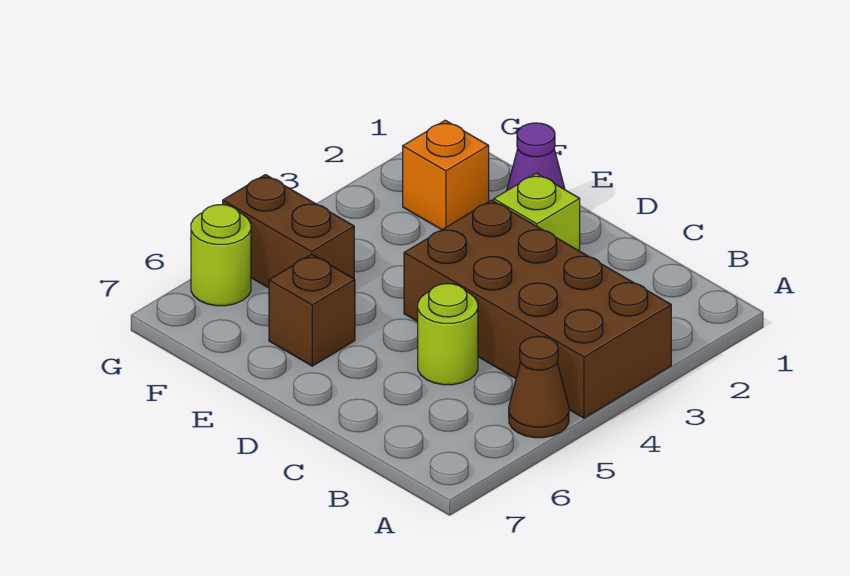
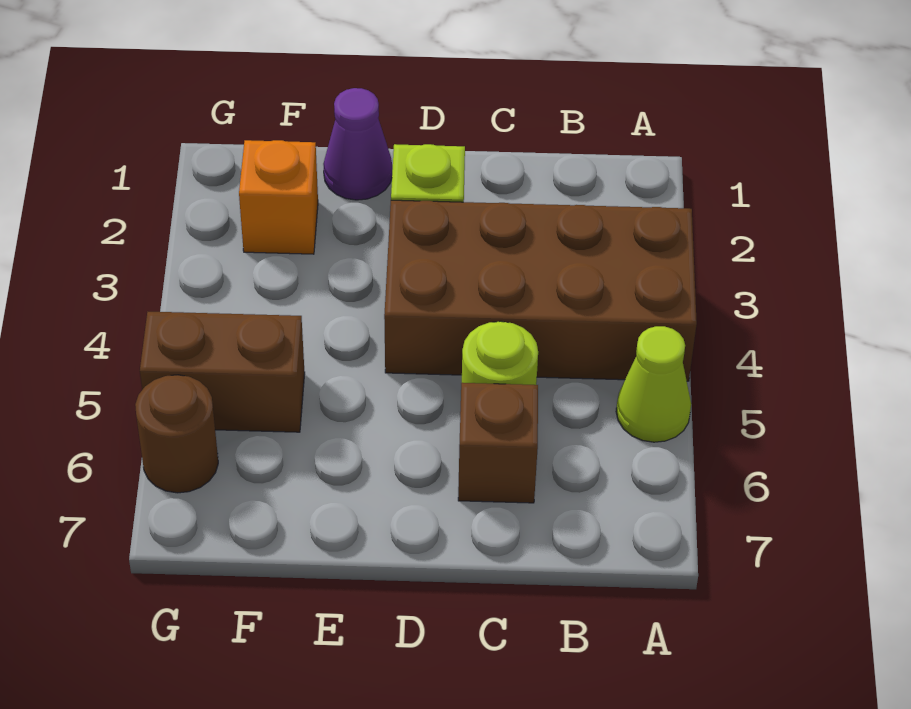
brown 1x1 cone [509,336,569,438] -> lime 1x1 cone [616,326,691,442]
brown 1x1 brick [269,254,355,366] -> brown 1x1 brick moved to [458,383,538,503]
lime 1x1 round brick [191,205,251,306] -> brown 1x1 round brick [135,375,218,493]

